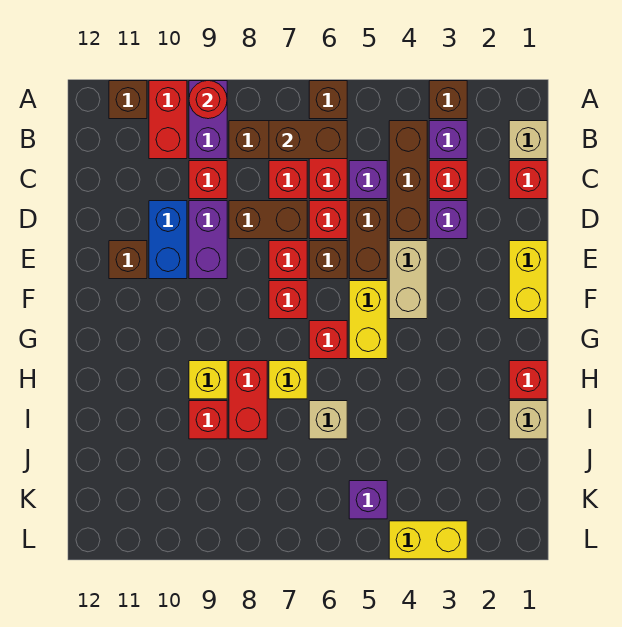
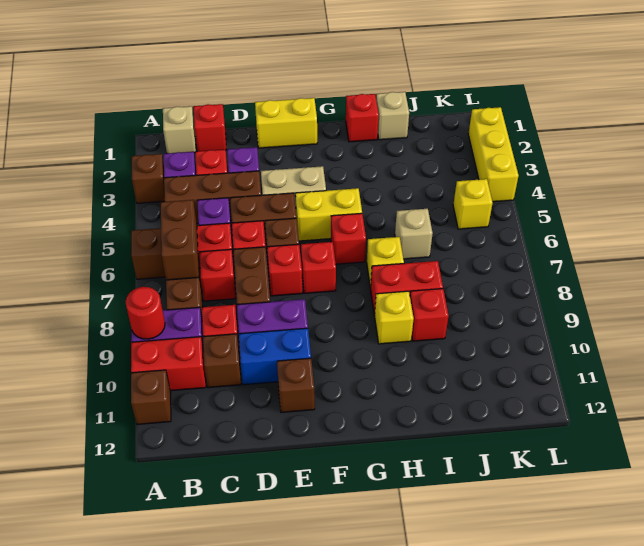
none -> brown 1x1 brick [203,334,241,388]
purple 1x1 brick [349,481,387,519] -> yellow 1x1 brick [453,179,493,229]
yellow 1x2 brick [389,521,467,559] -> yellow 1x3 brick [468,107,519,202]

